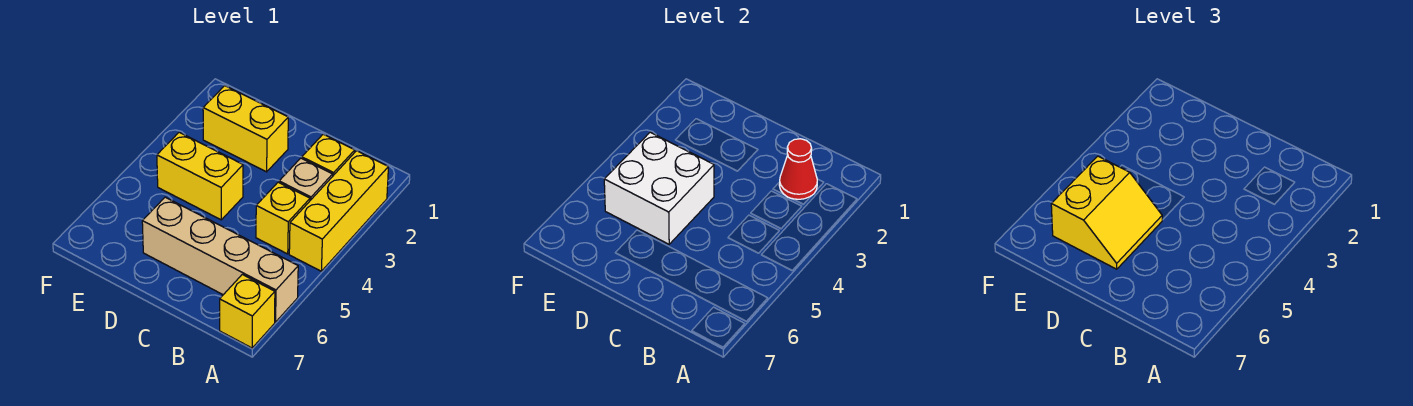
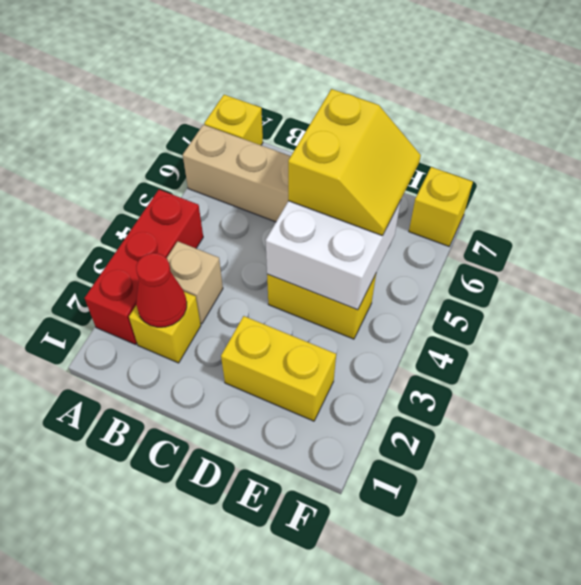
yellow 1x3 brick [289,151,388,271] -> red 1x3 brick [85,190,203,344]
yellow 1x1 brick [256,182,310,254] -> yellow 1x1 brick moved to [409,167,473,246]
yellow 2x2 slope [1051,156,1162,269] -> yellow 2x2 slope turned to [288,89,421,236]

